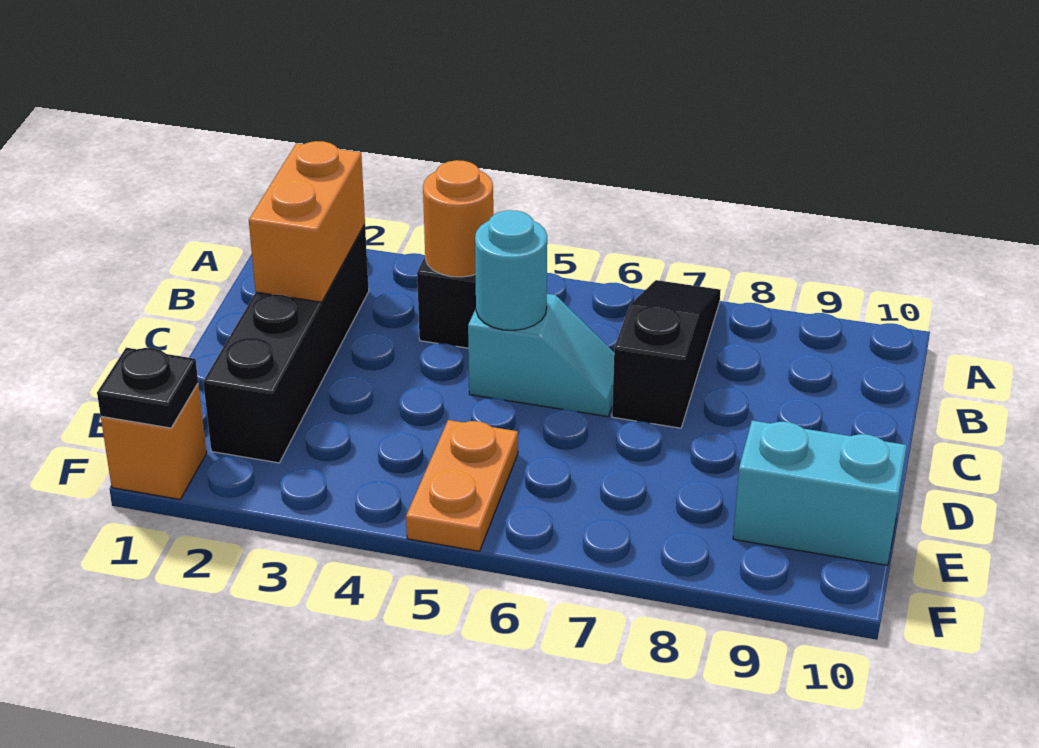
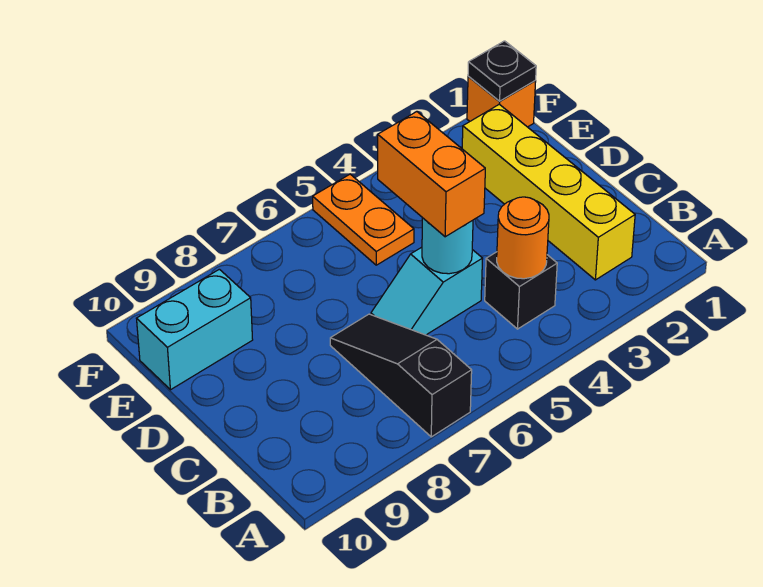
black 1x3 slope [612,280,721,428] -> black 1x3 slope turned to [330,314,472,437]
black 1x4 brick [203,225,369,463] -> yellow 1x4 brick [462,104,635,280]
orange 1x2 brick [249,141,365,302] -> orange 1x2 brick moved to [378,112,485,237]

